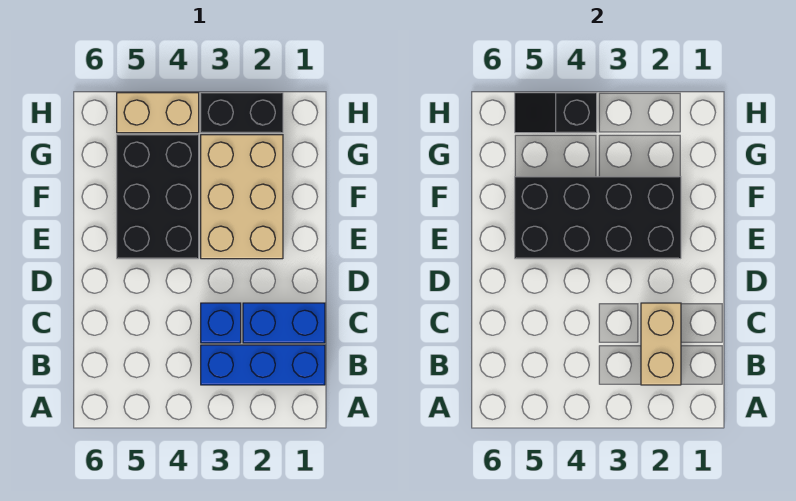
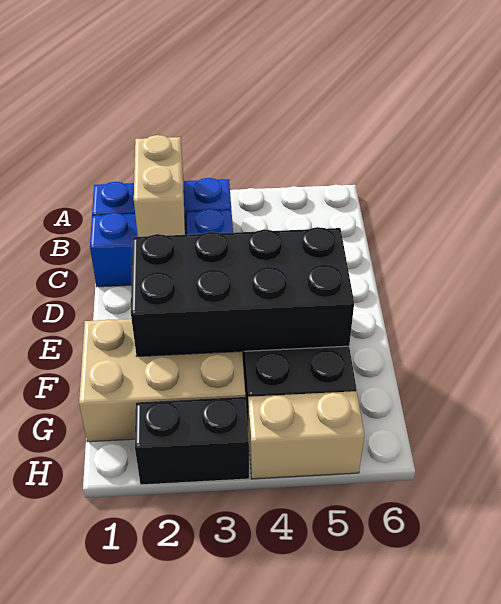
tan 2x3 brick [201,135,283,259] -> tan 2x3 brick turned to [79,319,245,442]
black 1x2 slope [515,93,597,133] -> none

